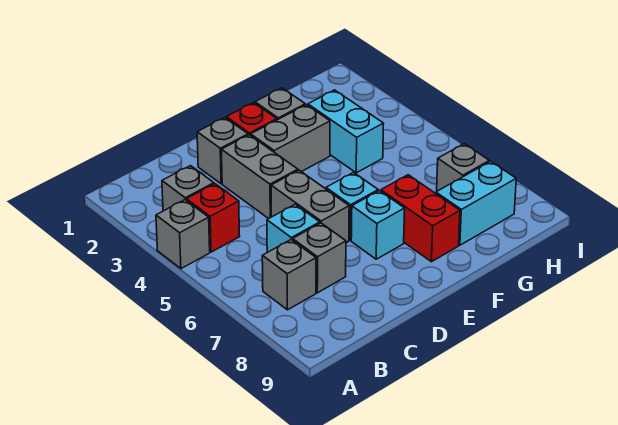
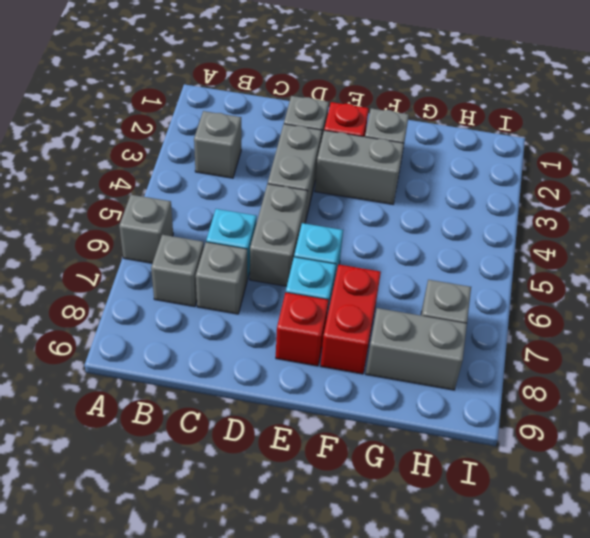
grey 1x1 brick [156,200,210,269] -> grey 1x1 brick moved to [119,195,173,263]
red 1x1 brick [186,184,240,252] -> red 1x1 brick moved to [276,292,329,366]
cyan 1x2 brick [308,90,384,173] -> none
cyan 1x2 brick [436,161,516,245] -> grey 1x2 brick [366,308,467,390]

